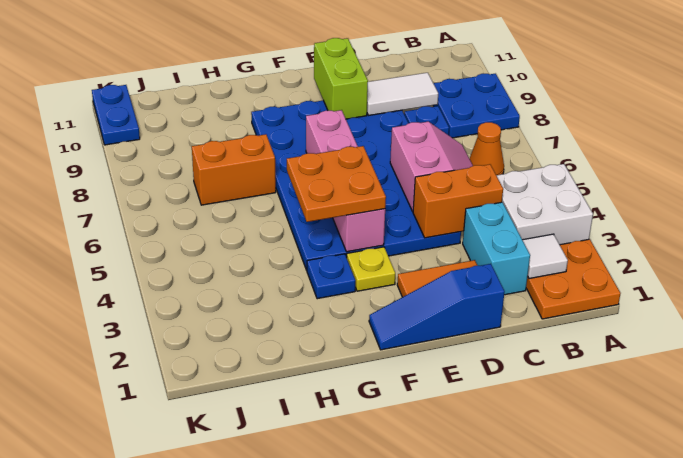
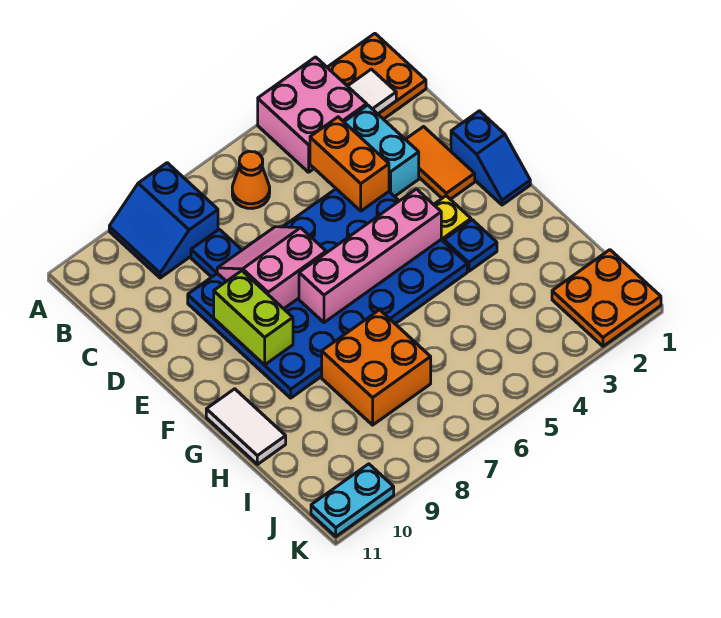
white 2x2 brick [497,164,593,245] -> pink 2x2 brick [258,57,367,172]
blue 2x2 plate [433,74,520,138] -> blue 2x2 slope [109,163,218,278]
cyan 1x2 brick [463,202,530,295] -> cyan 1x2 brick turned to [344,105,419,196]
pink 2x2 slope [390,122,473,211] -> pink 2x2 slope moved to [217,227,326,309]
white 1x2 tile [367,73,438,115] -> white 1x2 tile moved to [206,389,286,464]
blue 1x3 slope [369,264,505,350] -> blue 1x2 slope [451,111,530,205]
lime 1x2 brick [314,38,368,119] -> lime 1x2 brick turned to [214,271,293,365]
orange 2x2 plate [287,146,386,222] -> orange 2x2 plate moved to [552,250,661,346]
orange 1x2 brick [192,134,276,205] -> orange 2x2 brick [322,310,431,425]
blue 1x2 plate [92,85,140,145] -> cyan 1x2 plate [311,464,394,536]

